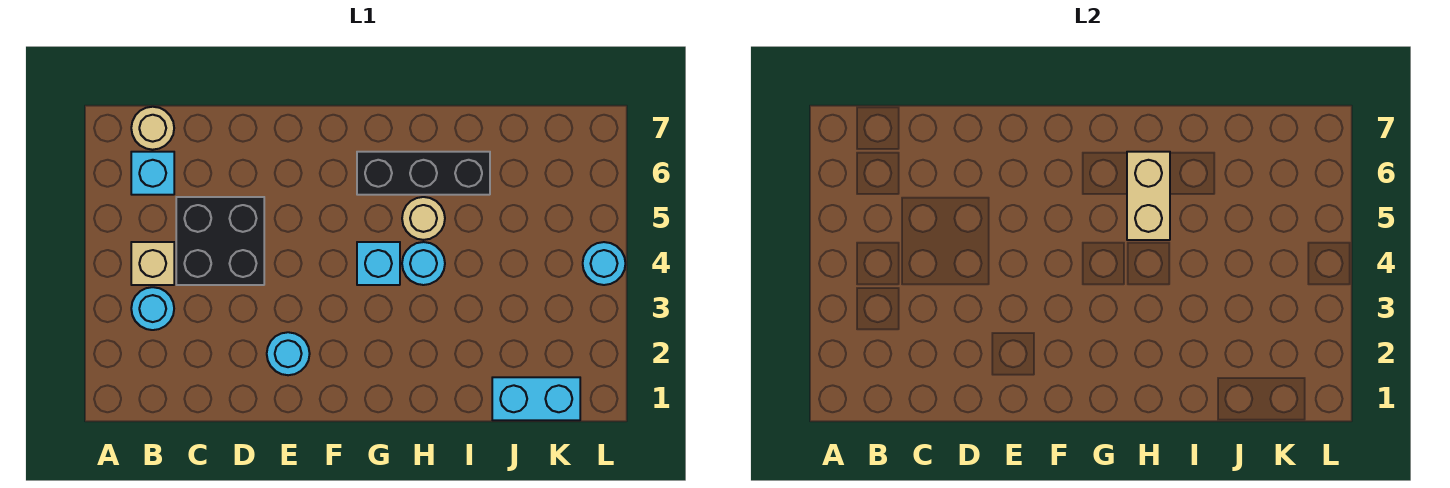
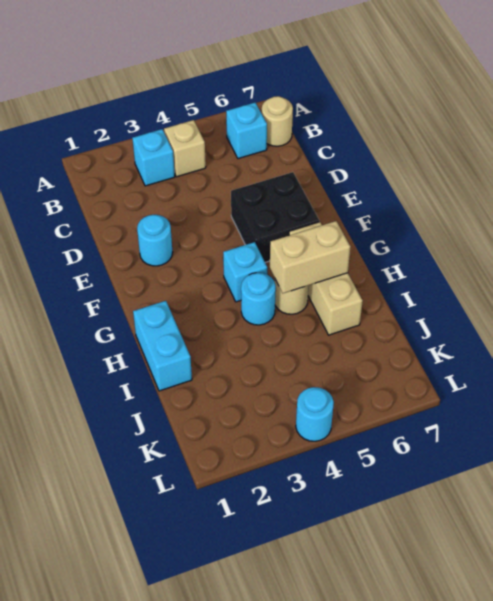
cyan 1x1 round brick [131,287,174,330] -> cyan 1x1 brick [132,129,175,186]
black 2x2 brick [176,197,264,285] -> black 2x2 brick moved to [231,172,319,262]
black 1x3 brick [357,152,490,195] -> tan 1x3 brick [289,222,363,335]
cyan 1x2 brick [492,377,580,420] -> cyan 1x2 brick moved to [133,301,192,391]

